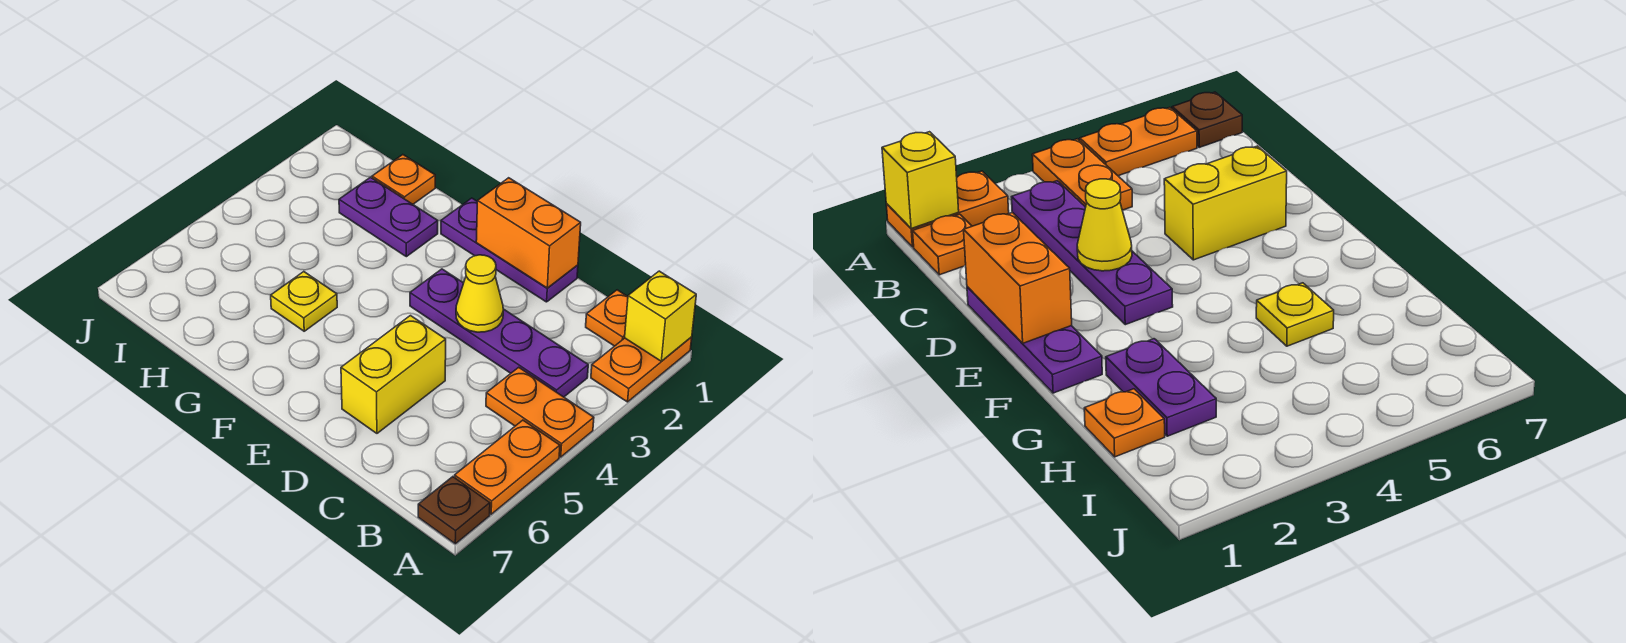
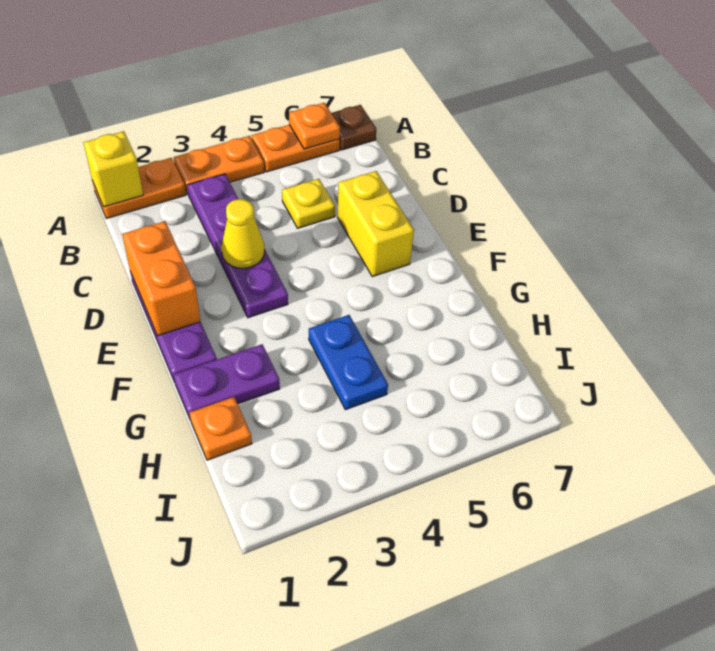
orange 1x2 plate [486,367,594,457] -> orange 1x2 plate turned to [174,136,264,194]
orange 1x1 plate [586,290,628,346] -> orange 1x1 plate moved to [289,103,340,149]
yellow 1x2 brick [341,316,446,433] -> yellow 1x2 brick turned to [338,171,414,277]
purple 1x2 plate [339,177,438,257] -> purple 1x2 plate turned to [174,344,280,420]
none -> blue 1x2 plate [309,315,388,410]
yellow 1x1 plate [271,272,337,331] -> yellow 1x1 plate moved to [282,179,335,228]

